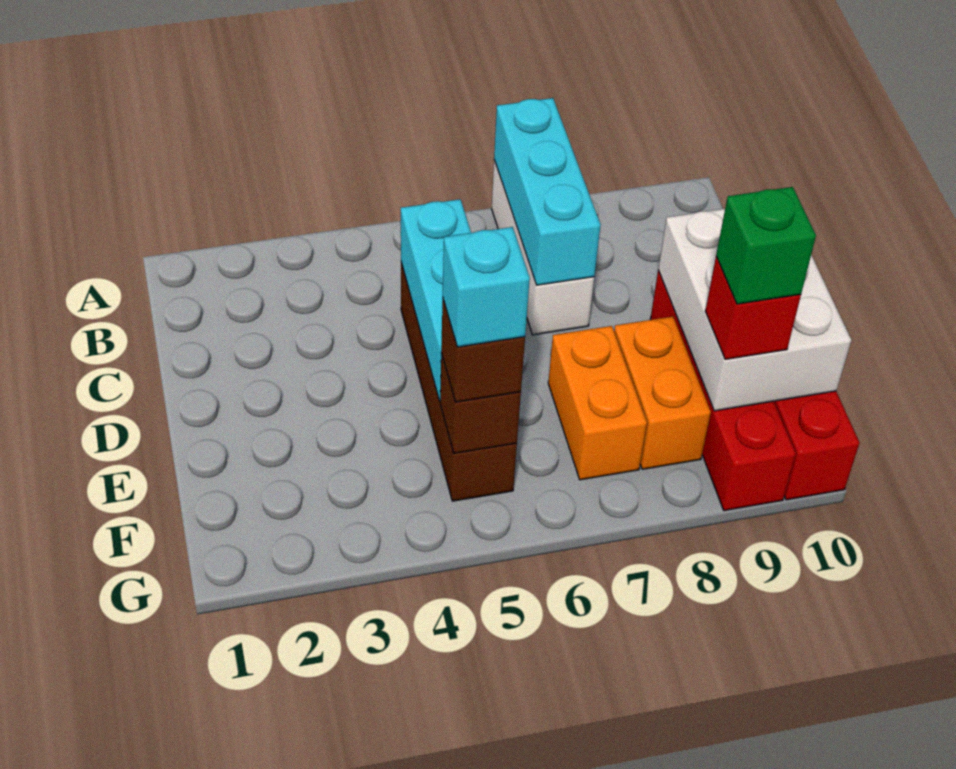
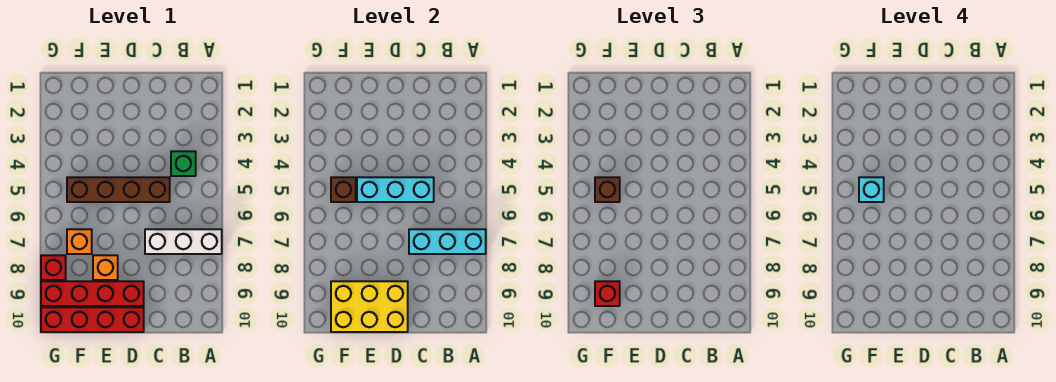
white 2x3 brick [658,209,851,411] -> yellow 2x3 brick [331,281,408,332]
orange 1x2 brick [548,326,647,480] -> orange 1x1 brick [67,229,92,254]
orange 1x2 brick [614,317,711,469] -> orange 1x1 brick [93,255,118,280]
green 1x1 brick [716,187,816,304] -> green 1x1 brick moved to [171,151,196,176]
none -> red 1x1 brick [41,255,66,280]

